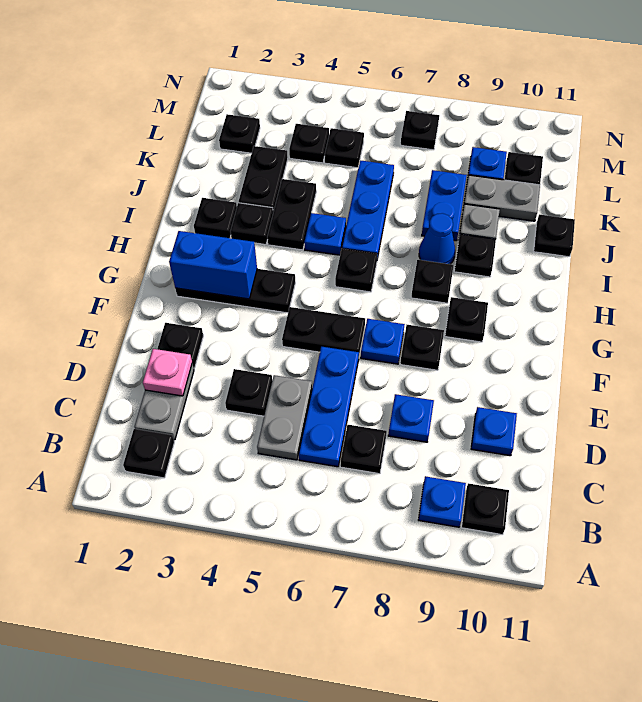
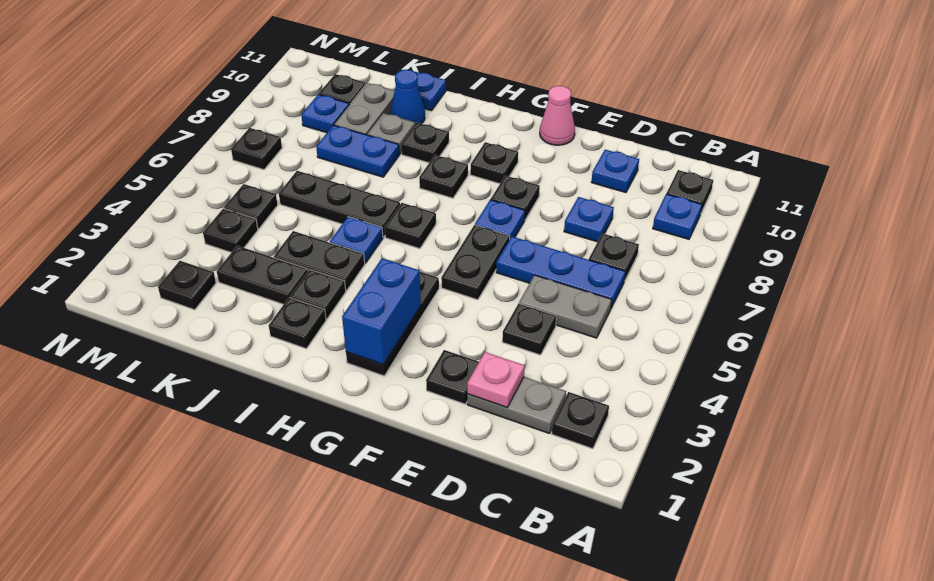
none -> pink 1x1 cone [540,86,575,145]
blue 1x3 plate [342,160,394,259] -> black 1x3 plate [279,171,400,237]
blue 1x1 cone [419,213,455,264] -> blue 1x1 cone moved to [390,70,425,124]
black 1x1 plate [534,214,575,257] -> blue 1x1 plate [416,72,446,111]

